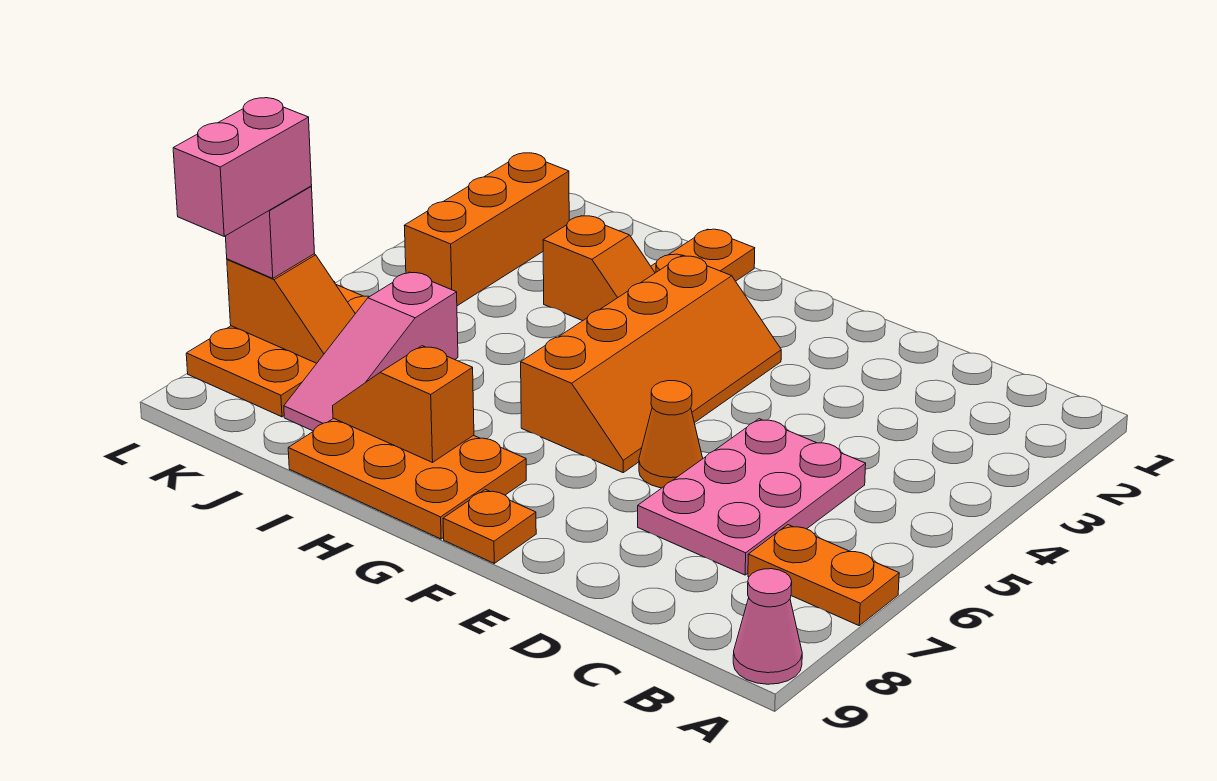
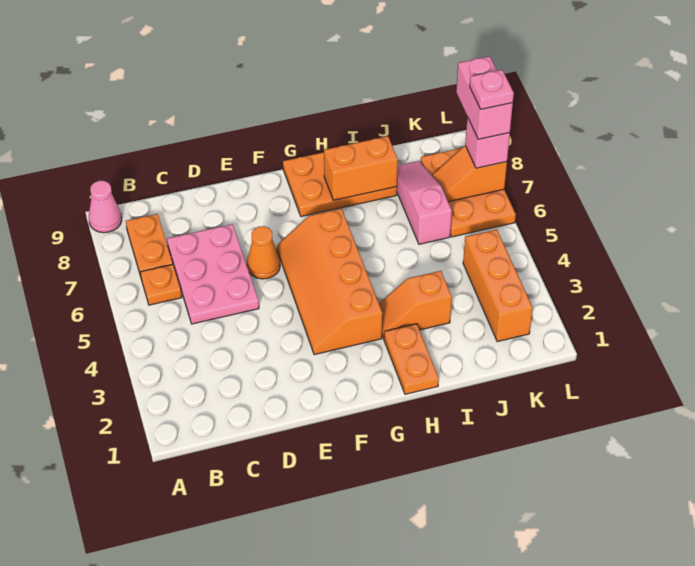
orange 1x2 plate [748,525,899,626] -> orange 1x2 plate turned to [126,214,173,277]
orange 1x1 plate [443,489,536,563] -> orange 1x1 plate moved to [140,264,182,305]
orange 1x2 slope [333,346,474,462] -> orange 1x2 brick [324,136,398,200]
none -> pink 1x1 plate [470,70,514,109]

